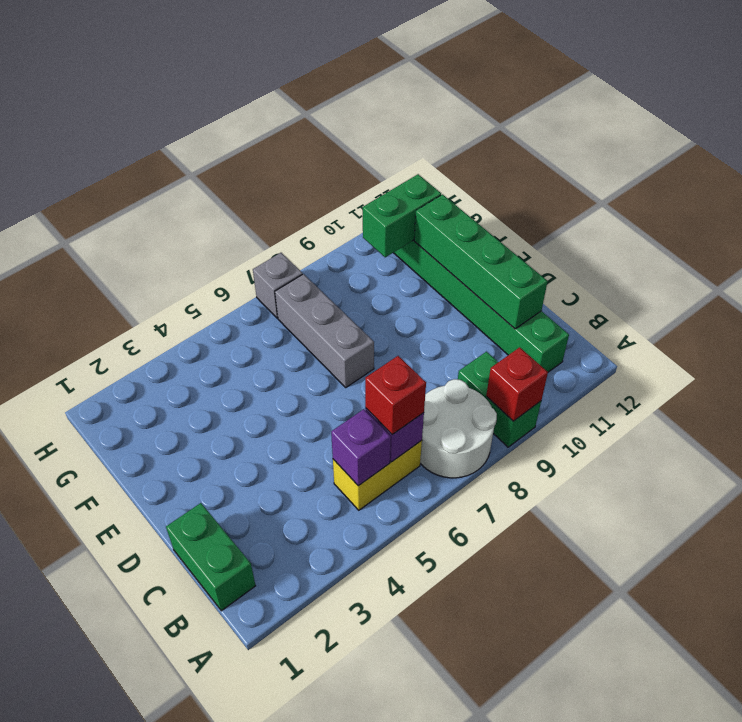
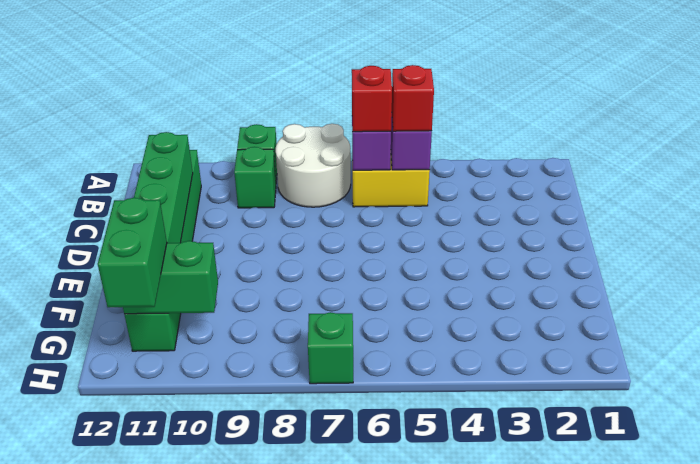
red 1x1 brick [486,347,548,421] -> red 1x1 brick moved to [392,65,434,131]
green 1x2 brick [166,503,256,611] -> green 1x2 brick moved to [98,198,167,307]
grey 1x3 brick [275,274,374,387] -> none
grey 1x1 brick [253,253,303,318] -> green 1x1 brick [308,312,353,384]

